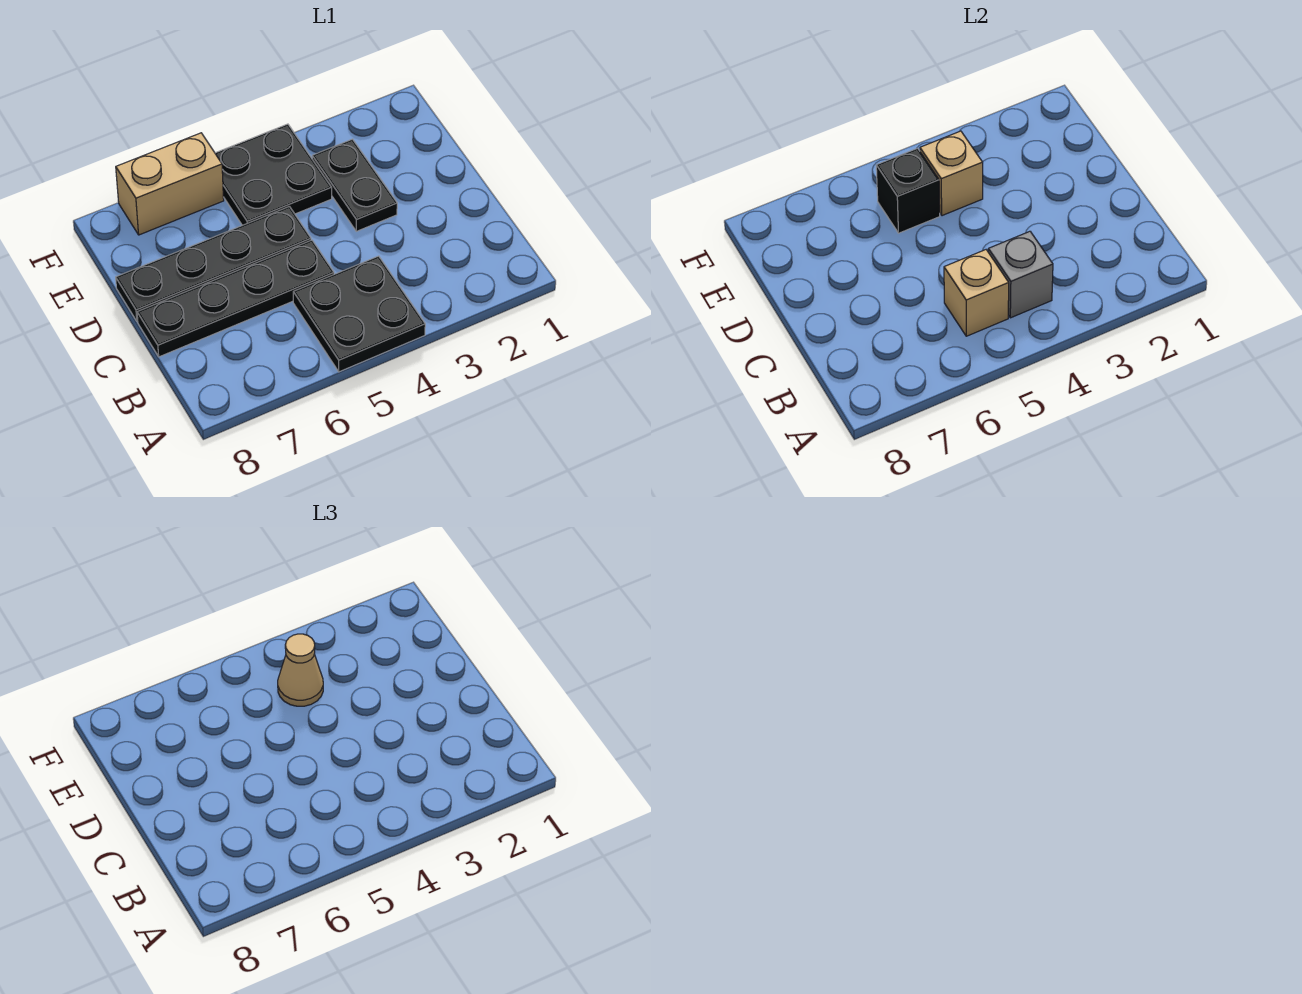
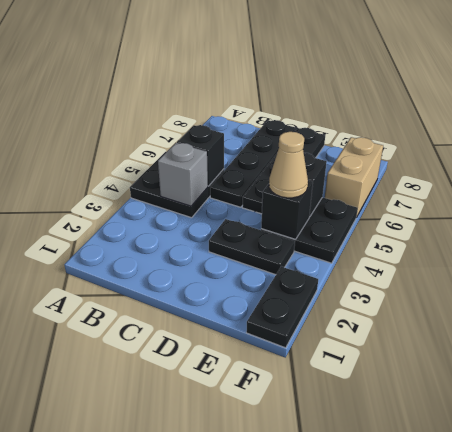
tan 1x1 brick [944,250,1009,336] -> black 1x1 brick [177,125,224,186]
tan 1x1 brick [920,131,983,216] -> black 1x1 brick [261,180,313,239]
none -> black 1x2 plate [246,266,318,348]

